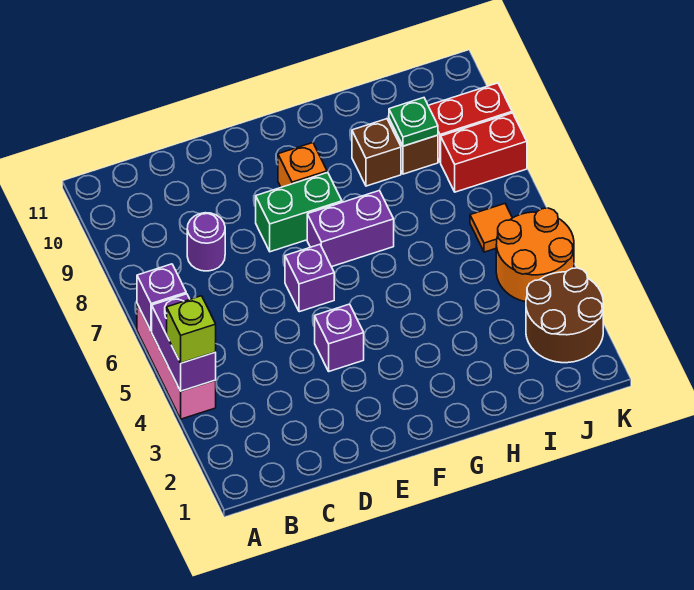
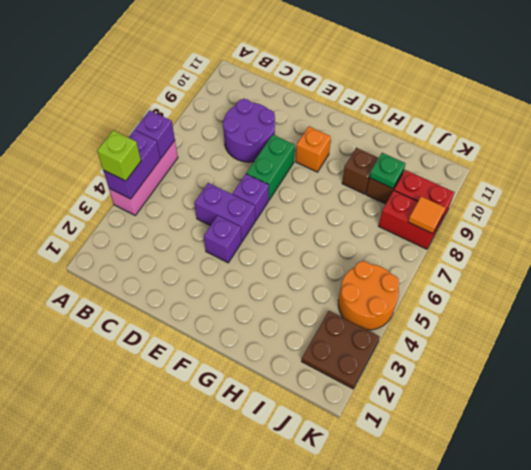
purple 1x1 round brick [187,213,225,271] -> purple 2x2 round brick [223,99,275,162]
green 1x2 brick [256,172,342,252] -> green 1x2 brick turned to [246,135,295,200]
purple 1x2 brick [307,191,394,267] -> purple 1x2 brick moved to [194,183,255,241]
brown 2x2 round brick [526,268,603,363] -> brown 2x2 plate [302,311,380,389]
orange 1x1 tile [470,204,512,252] -> orange 1x1 tile moved to [408,196,445,234]

